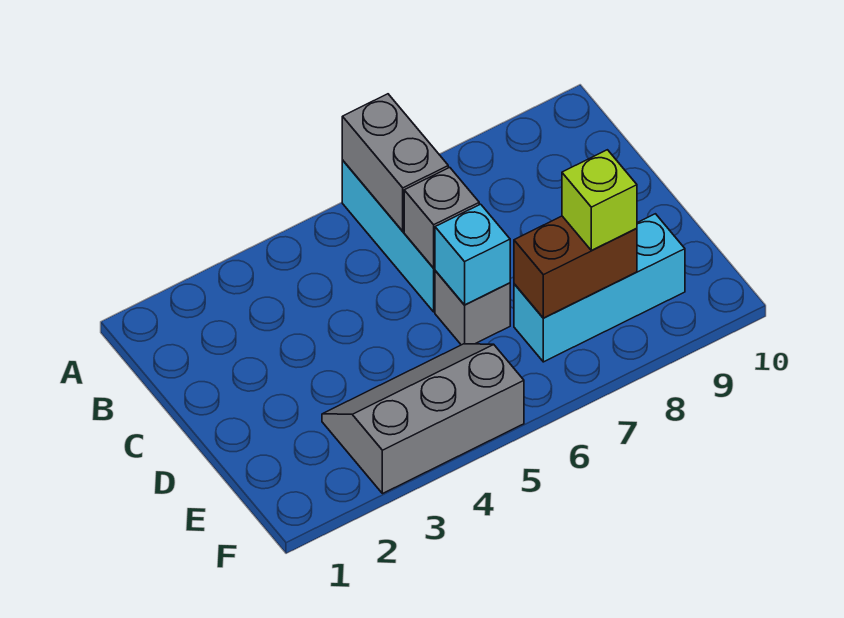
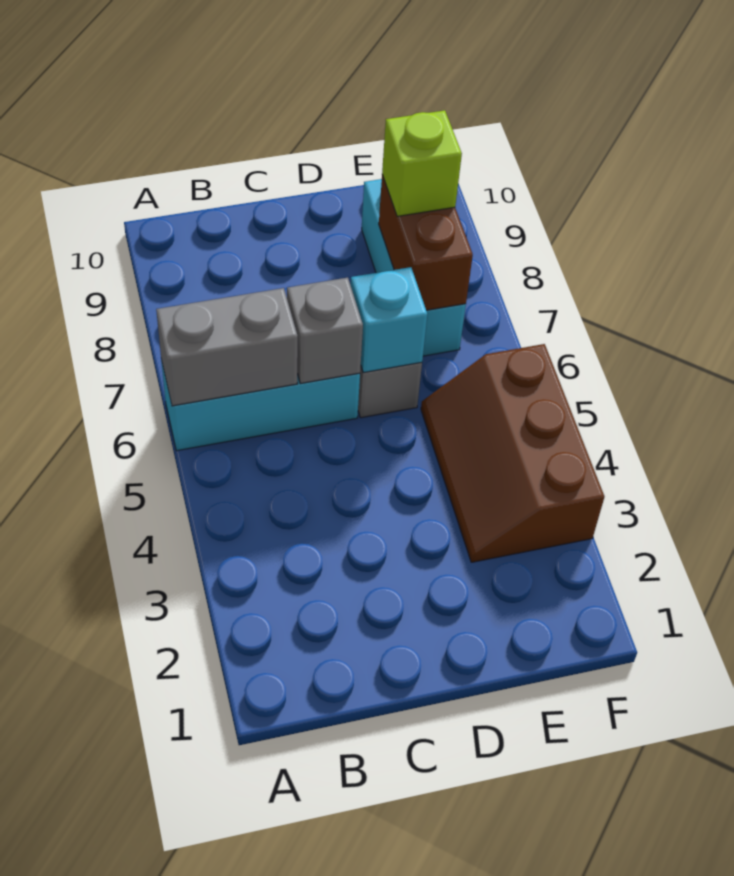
grey 2x3 slope [322,344,524,494] -> brown 2x3 slope [421,344,604,562]

